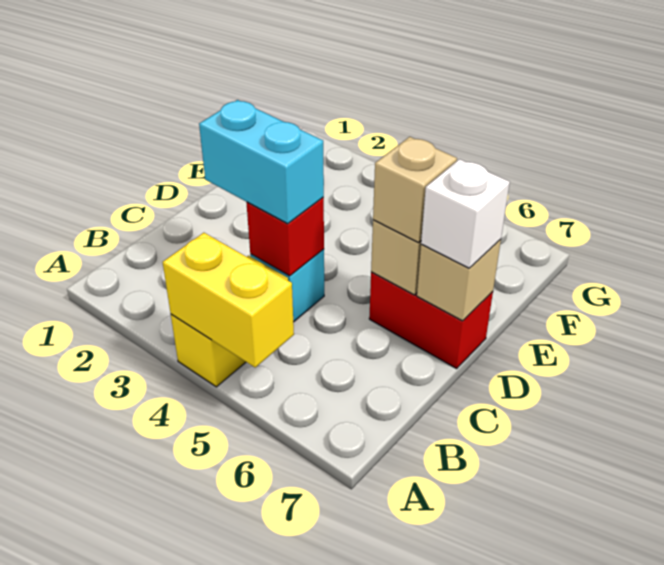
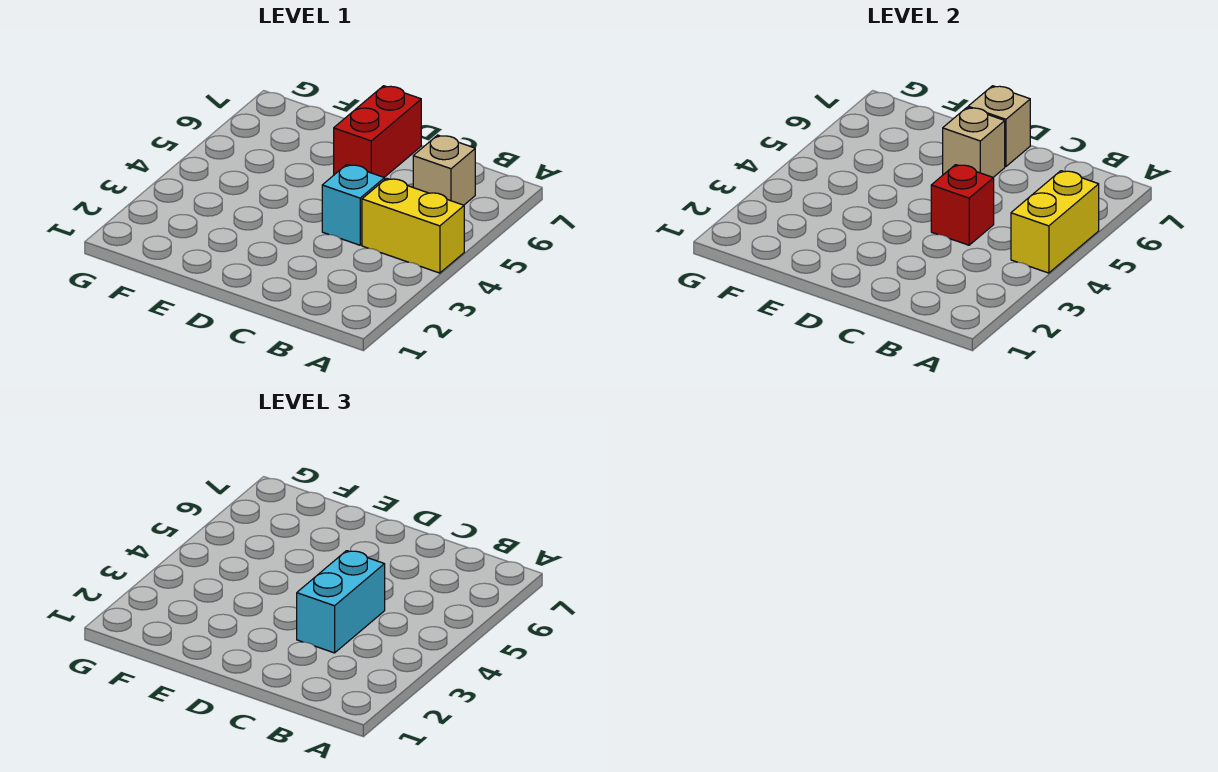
tan 1x1 brick [373,137,457,243] -> tan 1x1 brick moved to [413,135,475,205]
white 1x1 brick [421,159,510,268] -> none

